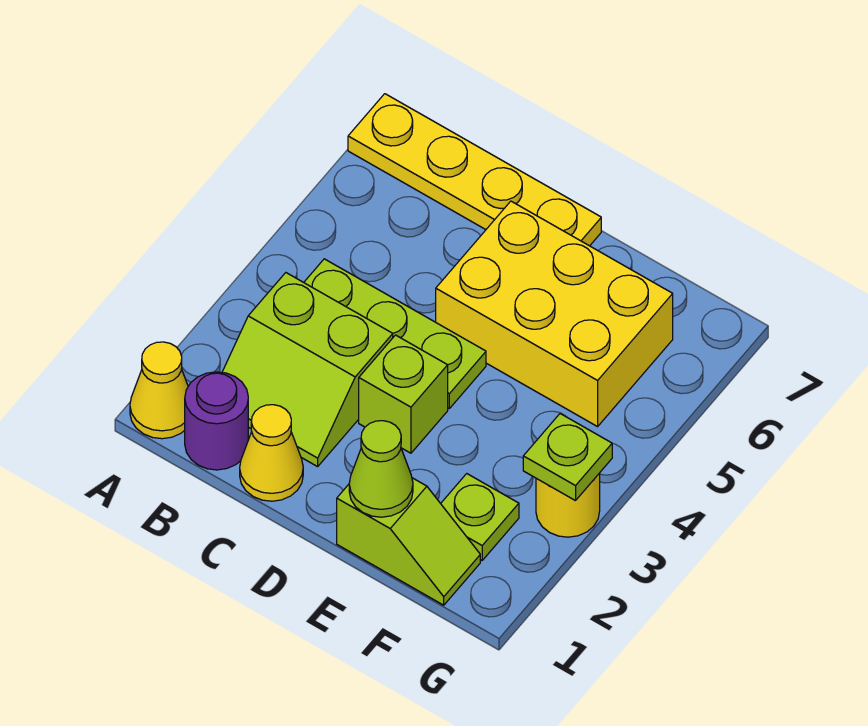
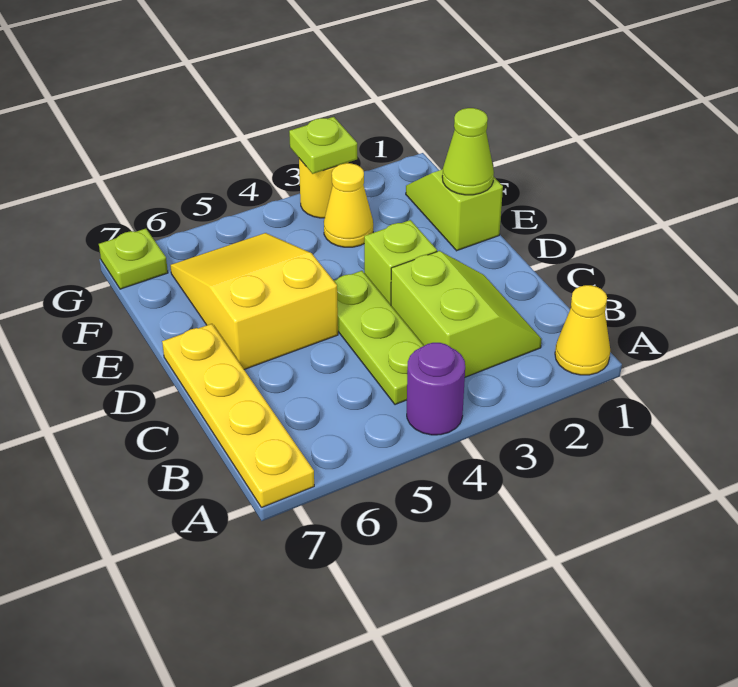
purple 1x1 round brick [185,372,248,470] -> purple 1x1 round brick moved to [407,343,465,435]
yellow 1x1 cone [240,405,303,501] -> yellow 1x1 cone moved to [324,163,373,247]
yellow 2x3 brick [436,201,673,427] -> yellow 2x3 slope [170,233,338,369]
lime 1x1 plate [441,474,519,560] -> lime 1x1 plate moved to [99,229,168,289]

